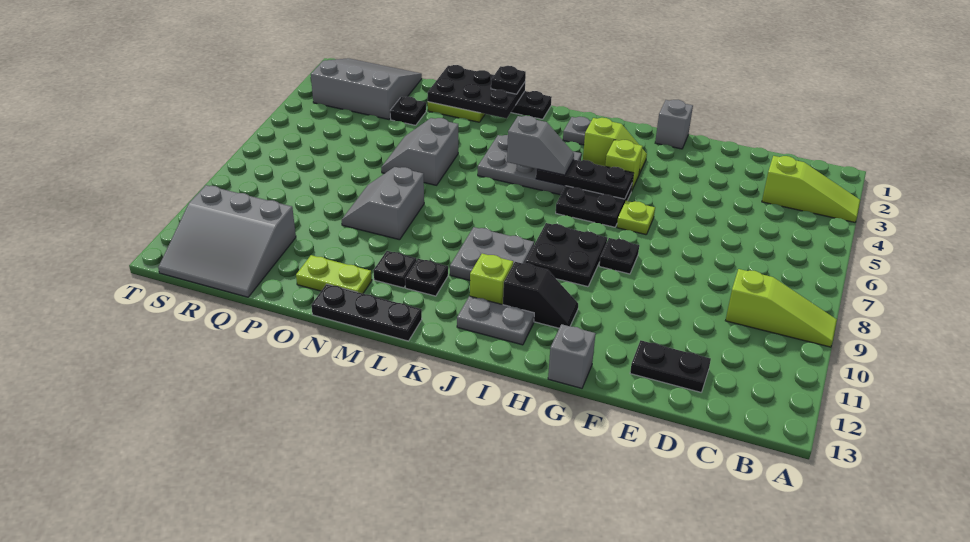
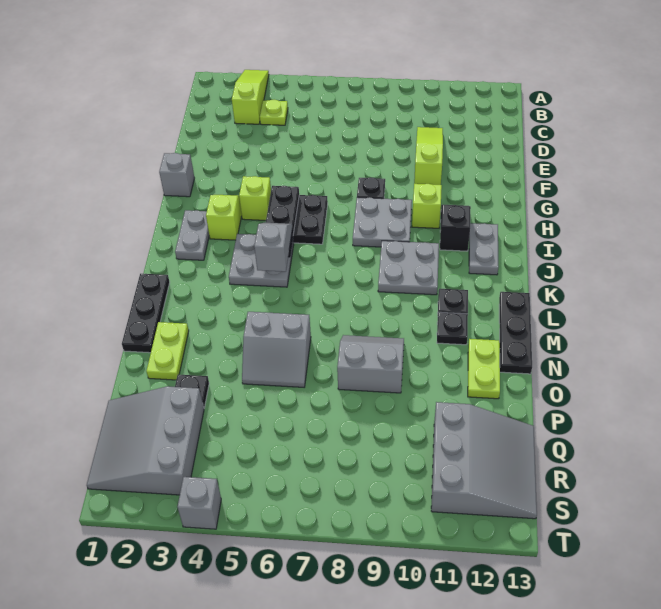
lime 1x3 slope [725,269,837,347] -> lime 1x3 slope moved to [414,127,443,185]
black 1x2 plate [630,340,711,392] -> none
lime 1x1 plate [617,201,655,235] -> lime 1x1 plate moved to [260,100,288,125]
grey 1x1 brick [548,324,596,388] -> grey 1x1 brick moved to [177,477,221,529]
black 2x2 plate [526,223,607,287] -> grey 2x2 plate [353,197,412,247]
grey 2x3 plate [478,135,581,195] -> grey 2x2 plate [229,234,294,287]
lime 1x1 brick [470,254,513,305] -> lime 1x1 brick moved to [412,184,442,228]
black 2x3 plate [428,65,525,118] -> none
black 1x1 plate [491,66,526,94] -> none
grey 2x2 slope [342,167,424,240] -> grey 2x2 slope turned to [337,335,404,393]

